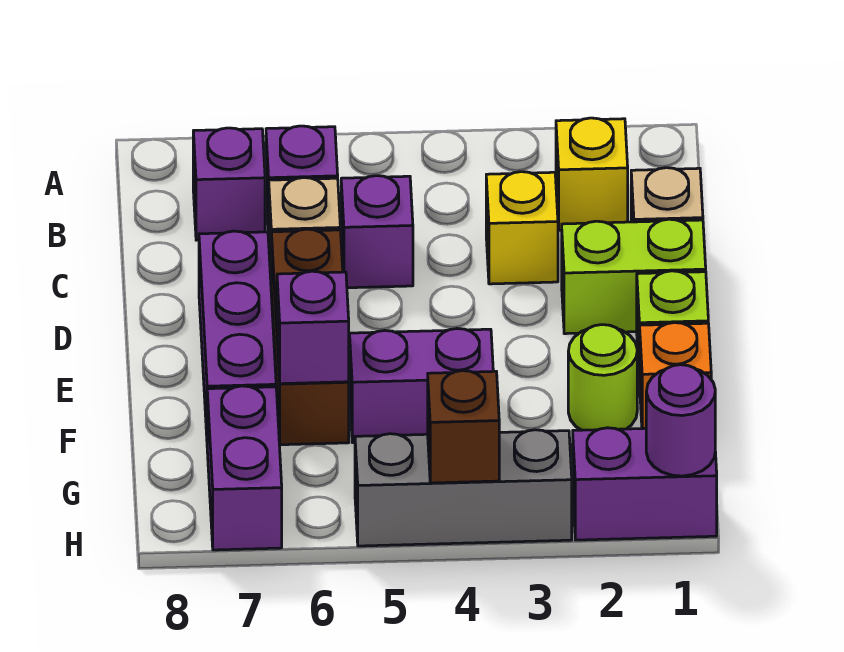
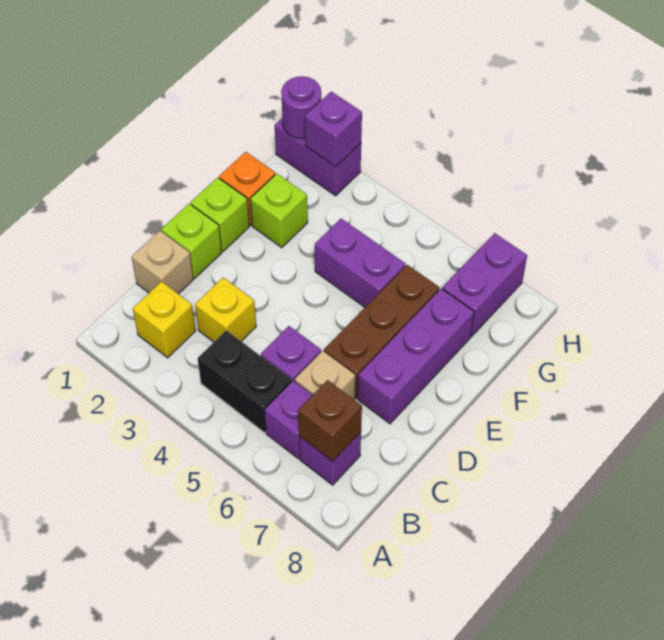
none -> black 1x2 brick [197,330,292,433]
lime 1x2 brick [562,219,706,334] -> lime 1x1 brick [161,204,222,278]
lime 1x1 round brick [568,325,637,430] -> lime 1x1 brick [250,174,308,248]
purple 1x1 brick [277,271,349,384] -> purple 1x1 brick moved to [305,91,362,167]
grey 1x3 brick [355,430,572,546] -> none
brown 1x1 brick [428,371,499,483] -> brown 1x1 brick moved to [298,380,362,461]

